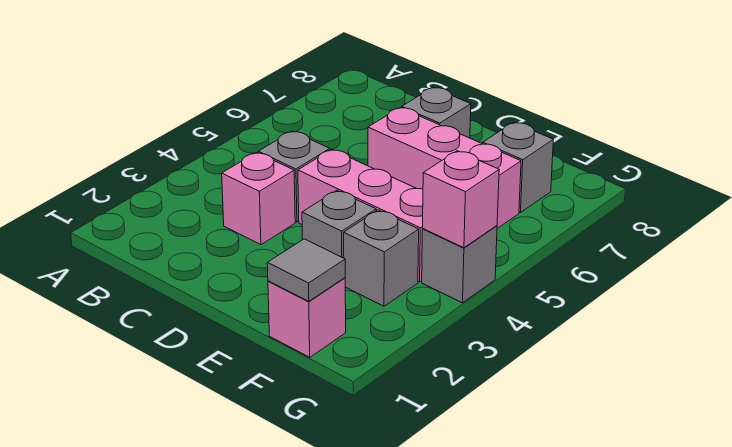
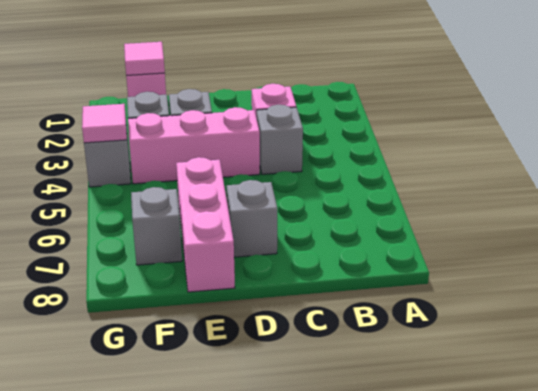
pink 1x3 brick [368,108,521,229] -> pink 1x3 brick turned to [176,157,235,292]
grey 1x1 tile [267,239,345,301] -> pink 1x1 tile [124,42,165,76]
pink 1x1 brick [423,151,499,248] -> pink 1x1 tile [82,104,127,143]

